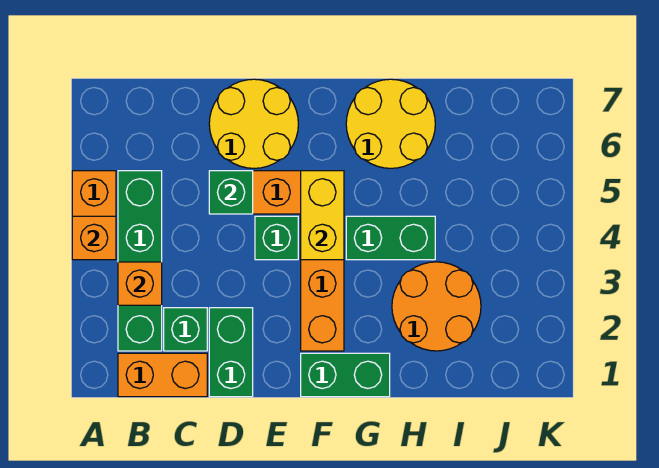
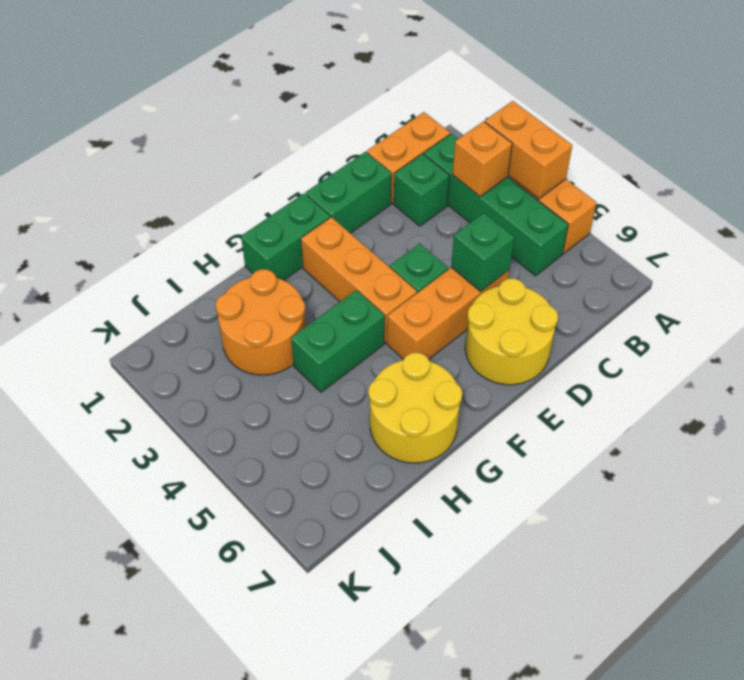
orange 1x1 brick [72,216,116,260] -> orange 1x2 brick [485,101,572,199]
green 1x2 brick [209,308,253,397] -> green 1x2 brick turned to [305,152,392,233]
yellow 1x2 brick [301,171,344,260] -> none

